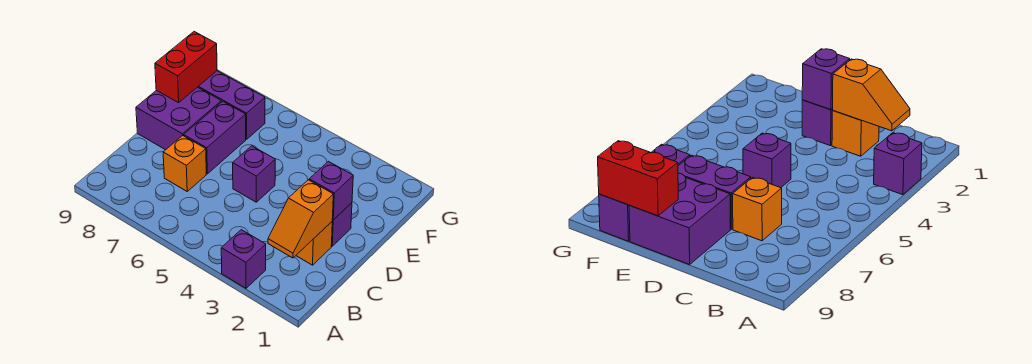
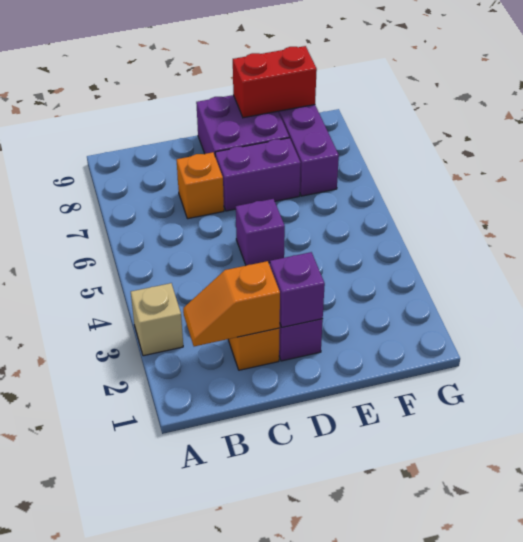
purple 1x1 brick [221,230,266,288] -> tan 1x1 brick [131,283,183,356]

